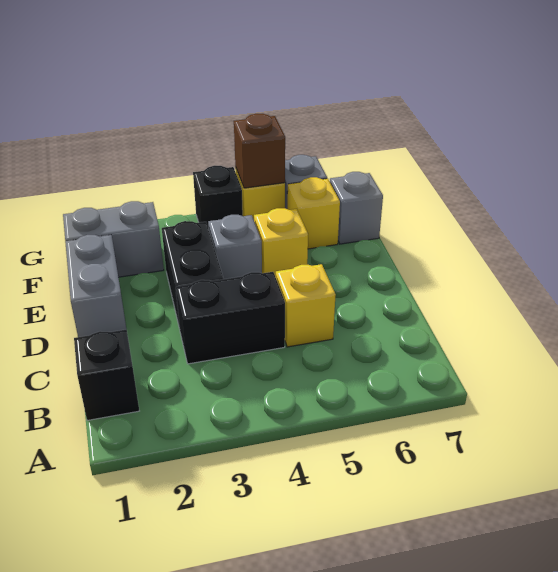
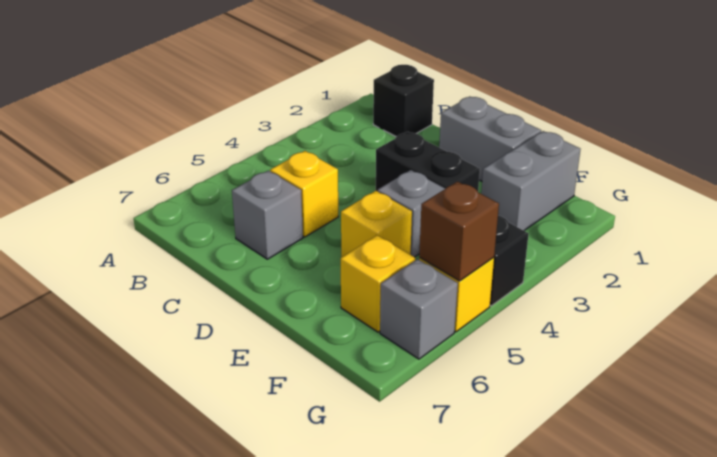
black 1x2 brick [176,272,285,364] -> none
grey 1x1 brick [330,172,383,244] -> grey 1x1 brick moved to [232,171,303,259]

